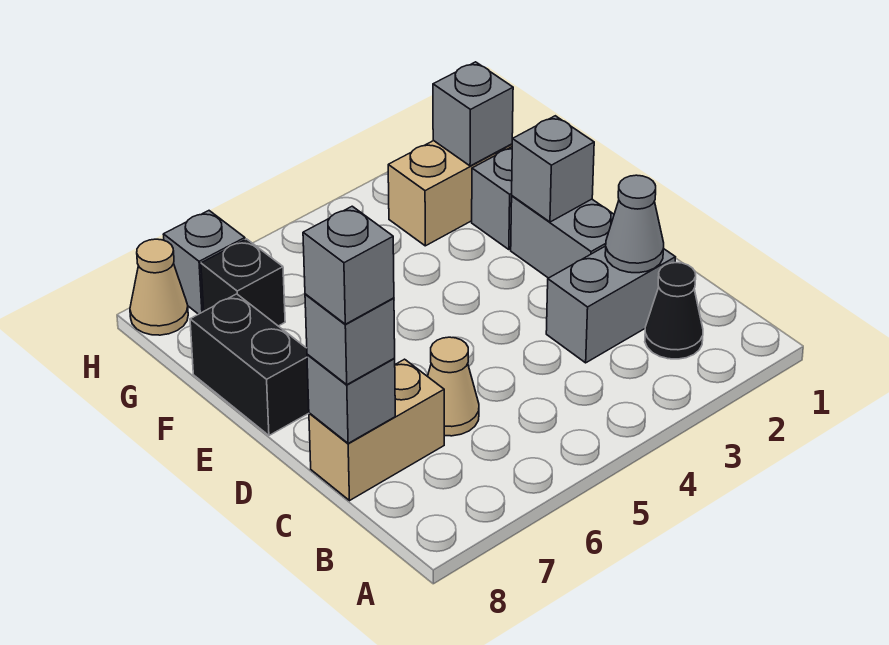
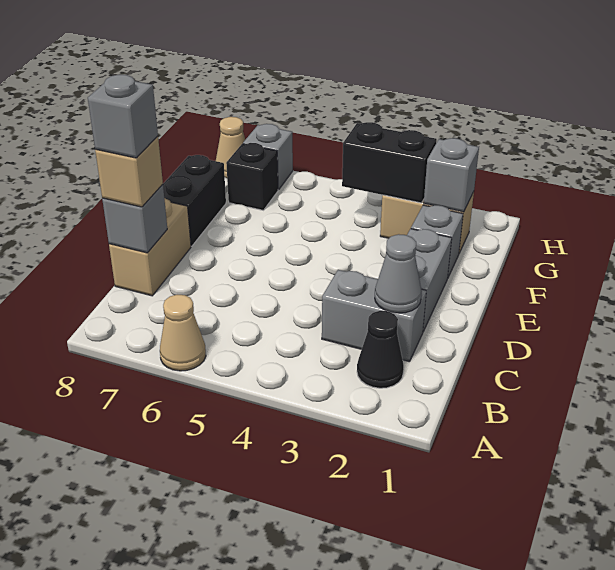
tan 1x1 cone [428,337,479,436] -> tan 1x1 cone moved to [160,295,206,371]
tan 1x2 brick [309,359,444,500] -> tan 1x2 brick turned to [109,198,191,296]
grey 1x1 brick [305,294,395,385] -> tan 1x1 brick [95,136,163,207]
grey 1x1 brick [512,116,594,222] -> none
none -> black 1x2 brick [342,122,437,203]

